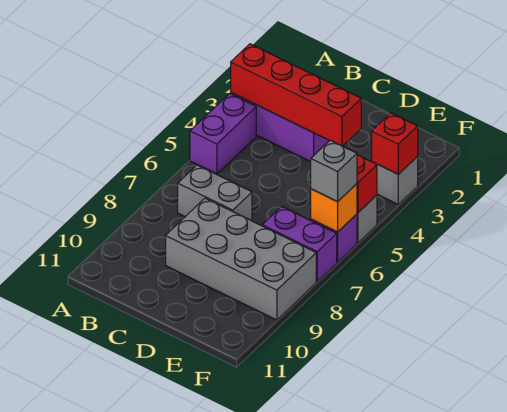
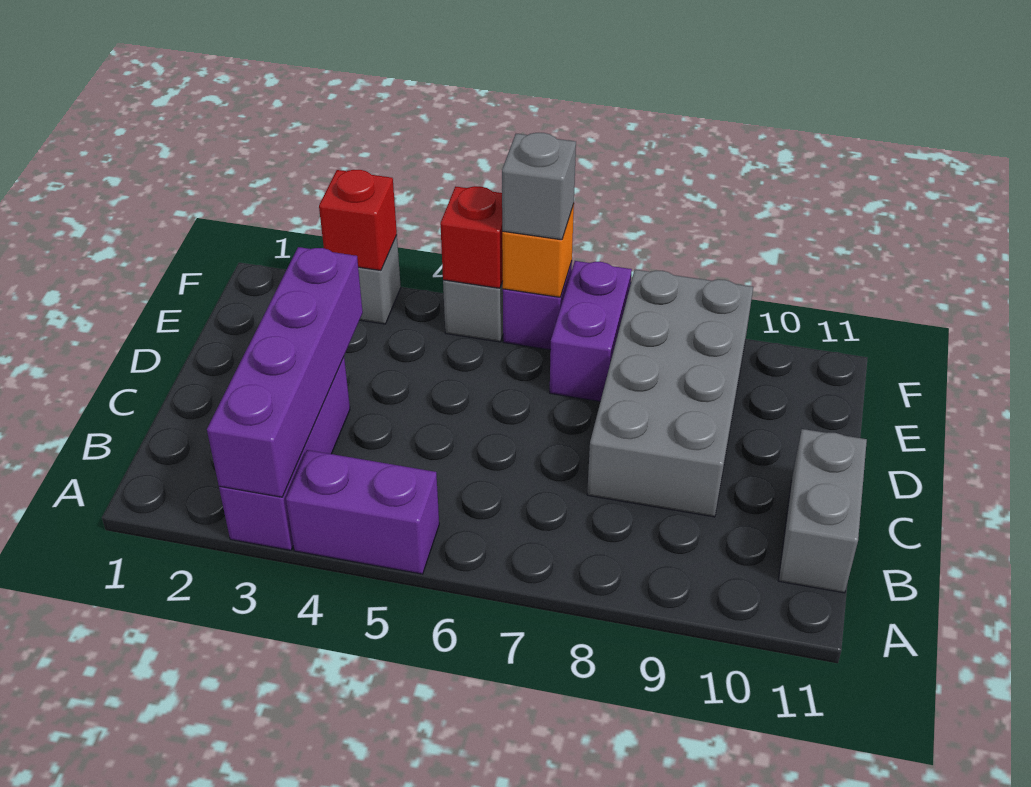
red 1x4 brick [231,44,361,146] -> purple 1x4 brick [207,247,363,497]
grey 1x2 brick [178,165,252,221] -> grey 1x2 brick moved to [778,429,867,593]

